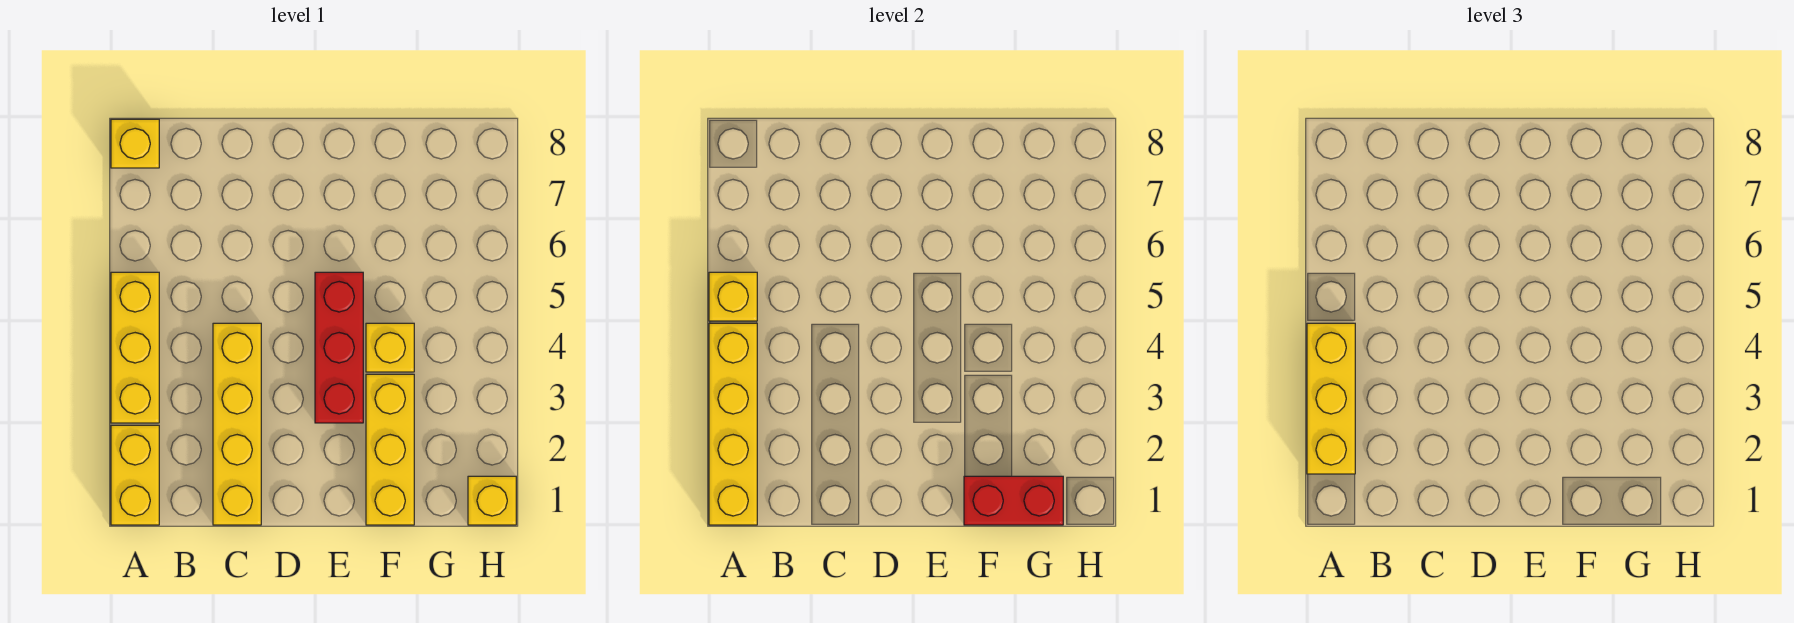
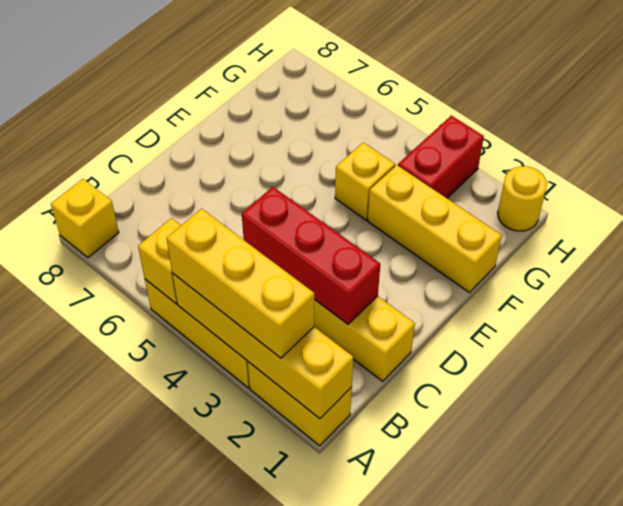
red 1x3 brick [315,272,363,423] -> red 1x3 brick moved to [242,187,380,324]
red 1x2 brick [964,476,1063,525] -> red 1x2 brick moved to [398,115,484,198]
yellow 1x1 brick [468,476,516,525] -> yellow 1x1 round brick [498,166,547,231]

